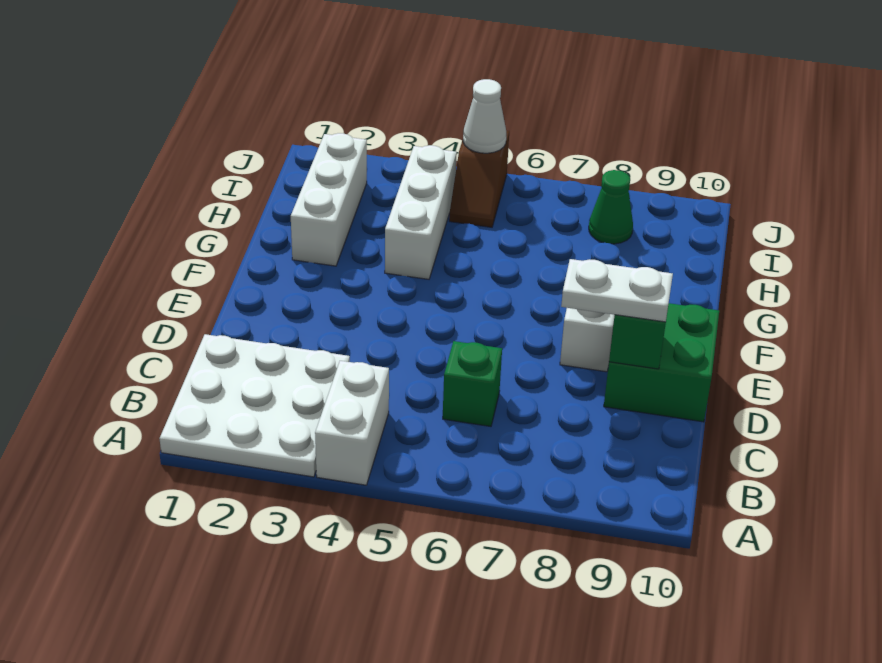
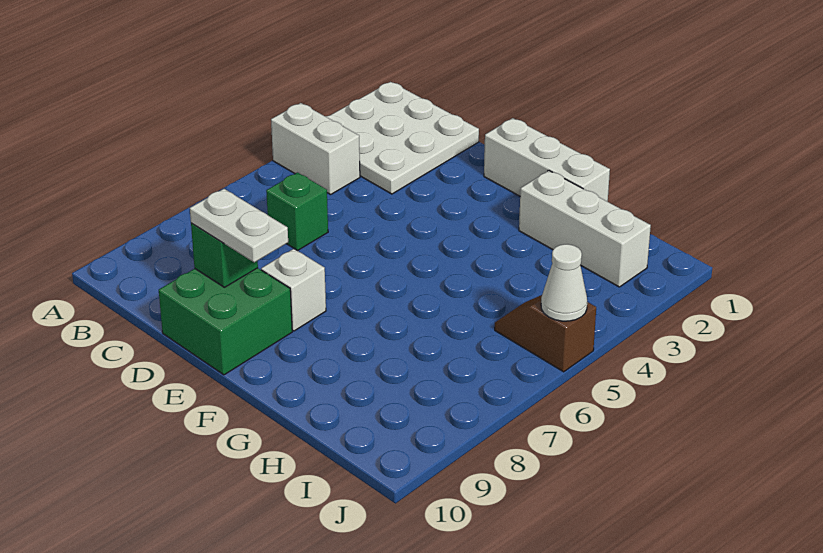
white 1x2 plate [561,259,673,322] -> white 1x2 plate turned to [190,189,288,262]
white 1x3 brick [385,145,457,279] -> white 1x3 brick moved to [484,118,610,202]
green 1x1 cone [589,170,633,244] -> none

